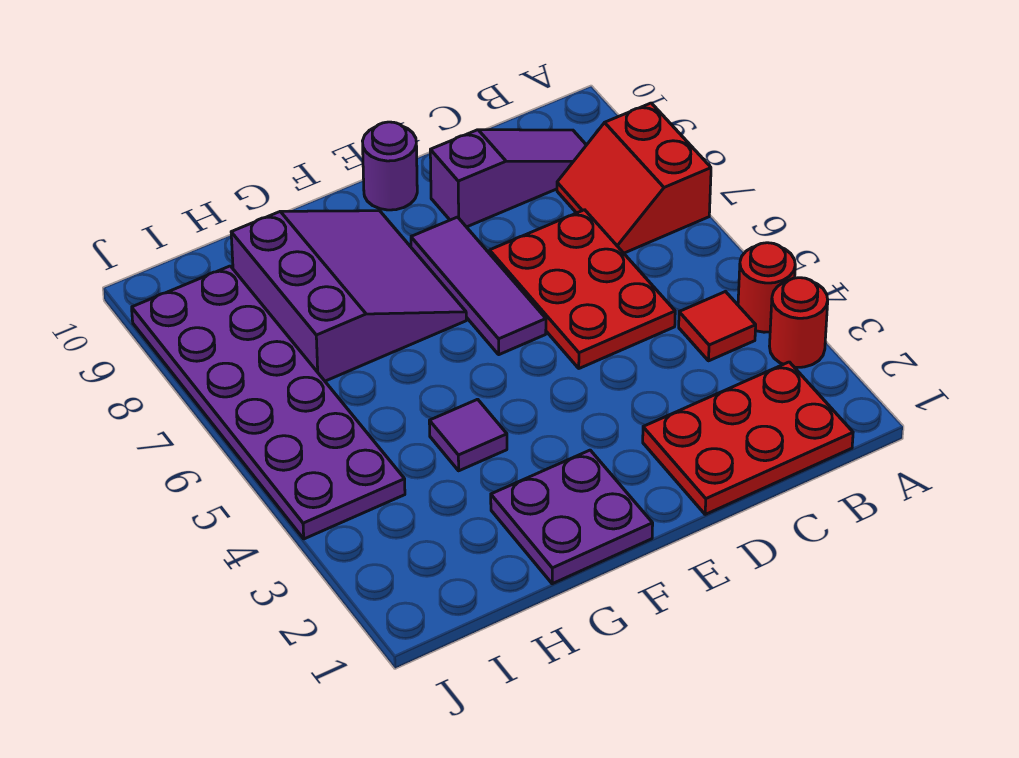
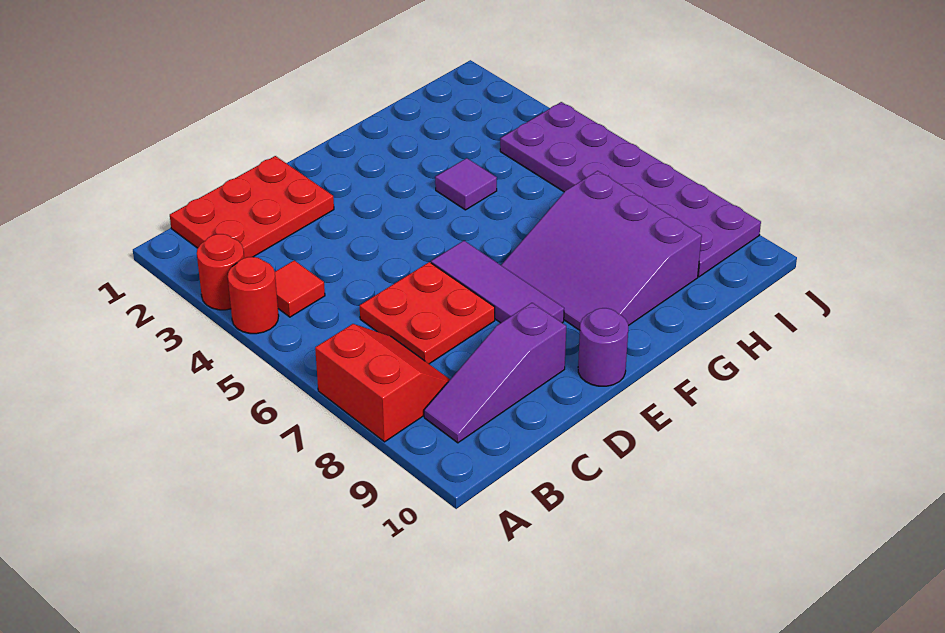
red 2x3 plate [490,210,675,368] -> red 2x2 plate [360,262,495,364]
purple 2x2 plate [491,450,653,584] -> none

